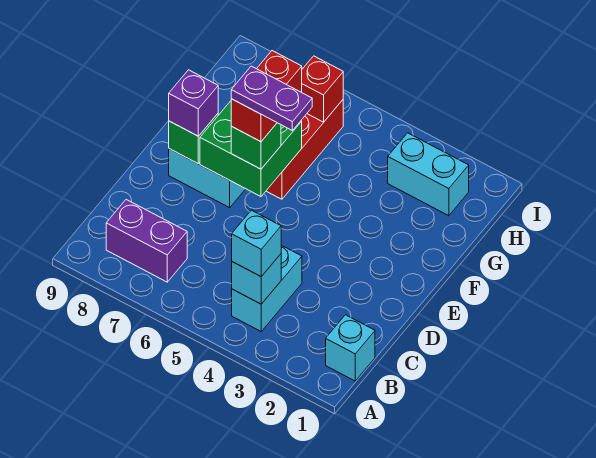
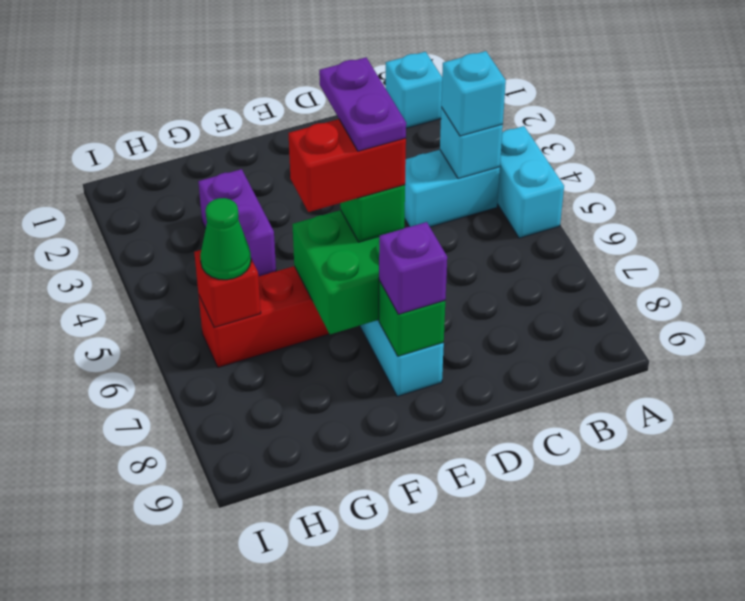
purple 1x2 brick [106,200,187,282] -> purple 1x2 brick moved to [198,169,276,277]
cyan 1x2 brick [388,133,469,216] -> cyan 1x2 brick moved to [497,126,564,238]
none -> green 1x1 cone [200,198,251,280]

